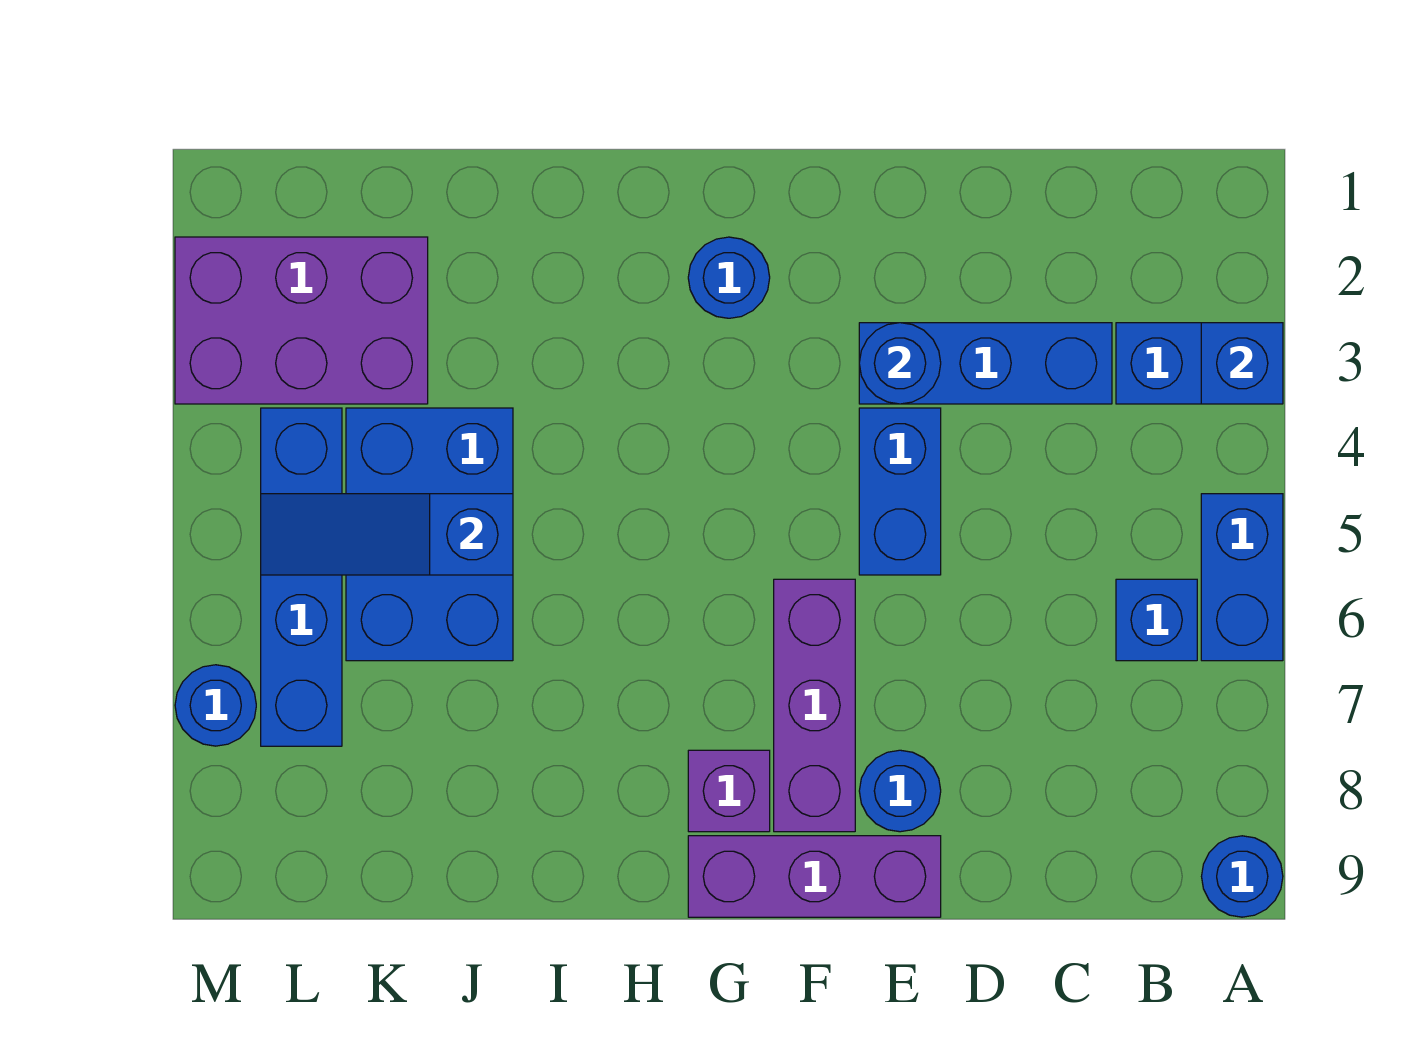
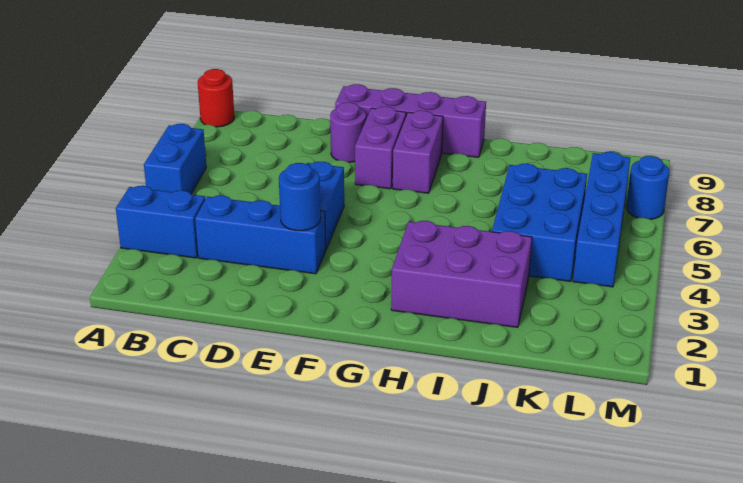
blue 1x1 brick [1201,323,1283,404] -> none
blue 1x1 round brick [1202,836,1283,917] -> red 1x1 round brick [198,69,235,127]
blue 1x1 brick [1116,579,1197,661] -> none
blue 1x1 round brick [859,750,941,832] -> purple 1x1 round brick [330,102,366,162]
purple 1x3 brick [688,836,941,917] -> purple 1x4 brick [335,84,486,157]
purple 1x3 brick [774,579,855,832] -> purple 1x2 brick [355,107,406,189]
blue 1x1 round brick [688,237,770,318] -> none
purple 1x1 brick [688,750,770,832] -> purple 1x2 brick [393,111,443,193]
blue 1x3 slope [261,494,513,575] -> none
purple 2x3 brick [175,237,428,404] -> purple 2x3 brick moved to [391,221,532,327]

